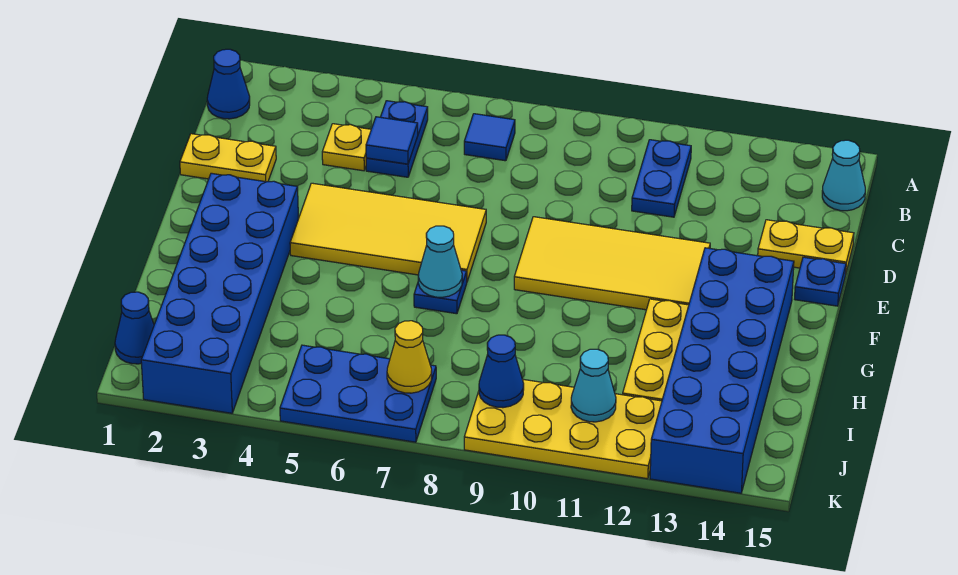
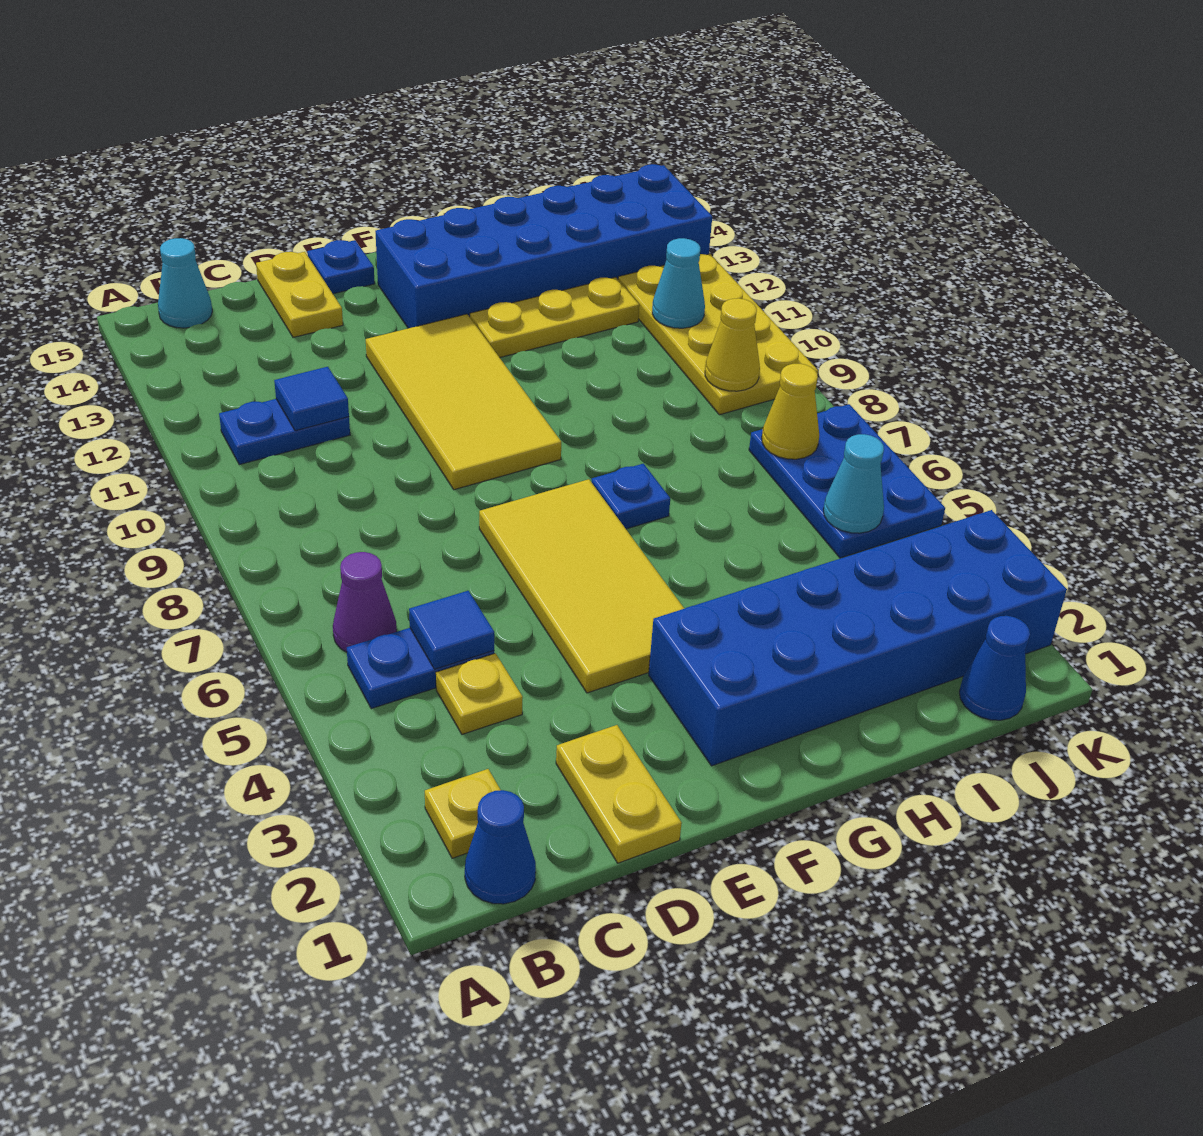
none -> yellow 1x1 plate [425,769,500,858]
none -> purple 1x1 cone [333,552,397,652]
blue 1x1 tile [464,114,515,161] -> blue 1x1 tile moved to [274,367,349,431]
cyan 1x1 cone [418,226,462,297] -> cyan 1x1 cone moved to [823,434,884,533]
blue 1x1 cone [479,335,524,408] -> yellow 1x1 cone [705,298,760,391]

